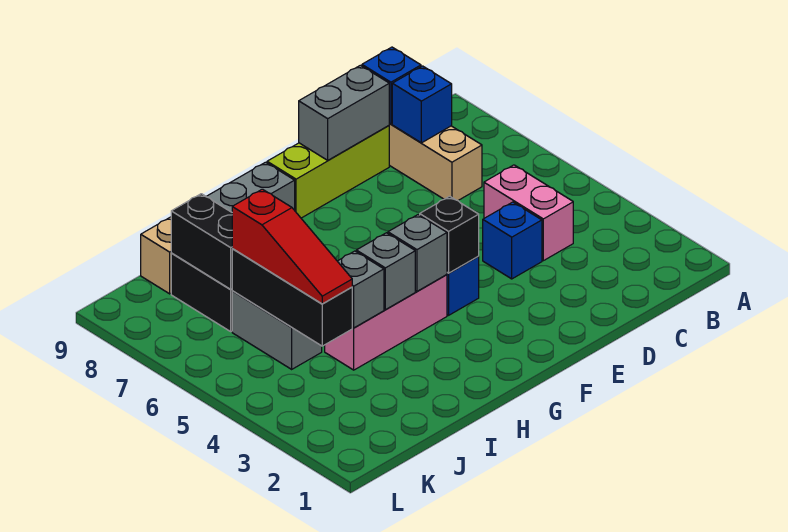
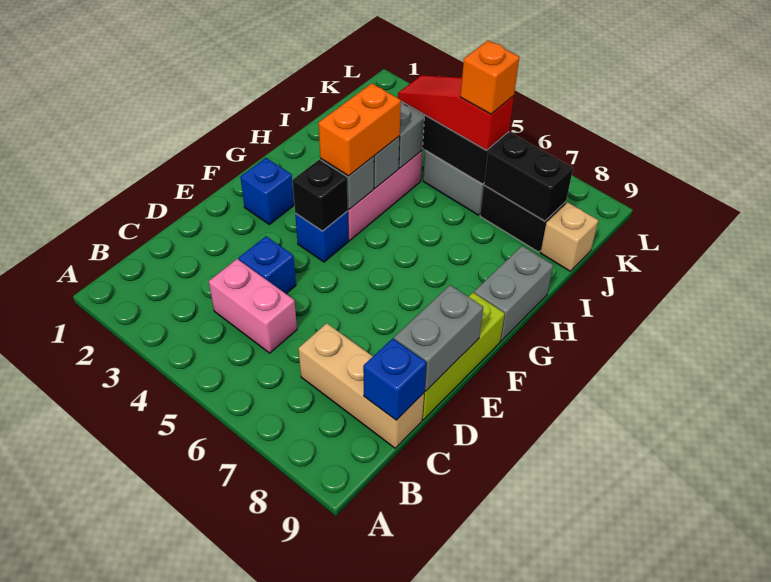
blue 1x1 brick [392,66,452,143] -> blue 1x1 brick moved to [240,158,294,224]
none -> orange 1x2 brick [319,83,401,176]
none -> orange 1x1 brick [460,40,519,114]

